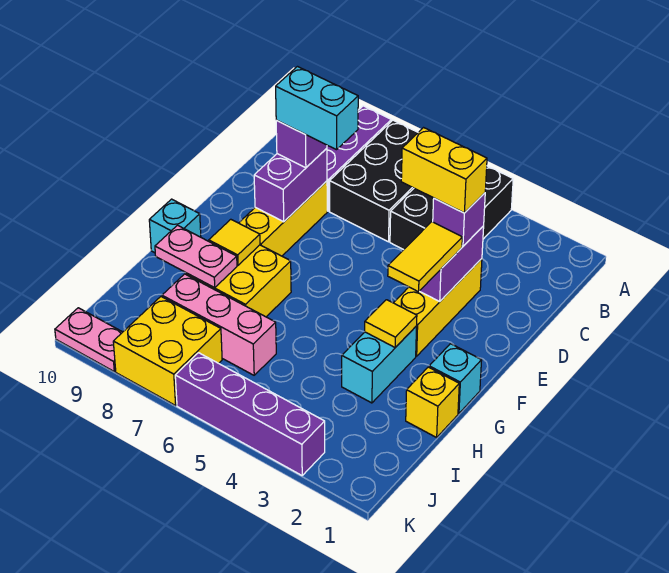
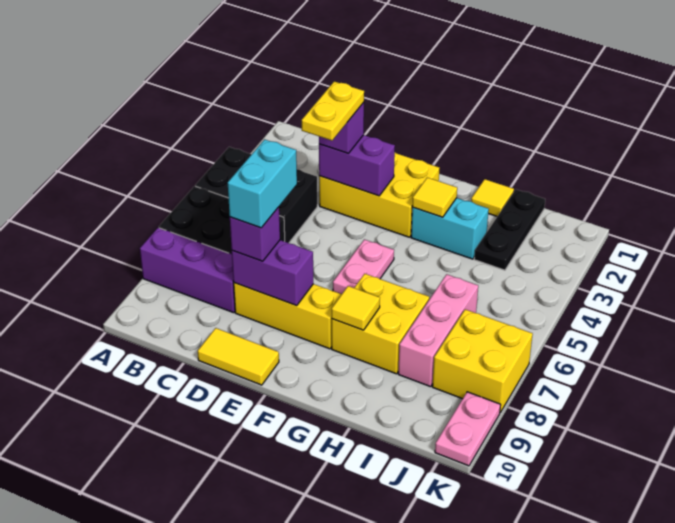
yellow 1x3 brick [394,259,482,356] -> yellow 2x3 brick [319,153,439,237]
yellow 1x2 brick [401,128,487,213] -> yellow 1x2 plate [302,81,364,141]
yellow 1x2 tile [388,222,462,292] -> yellow 1x2 tile moved to [198,328,279,385]
cyan 1x1 brick [429,344,482,413] -> none
cyan 1x1 brick [149,199,201,253] -> none
yellow 1x1 brick [406,367,459,437] -> yellow 1x1 tile [471,179,514,216]
pink 1x2 plate [155,225,237,288] -> pink 1x2 plate moved to [333,239,394,294]
none -> black 1x3 plate [474,189,545,270]
purple 1x4 brick [175,353,325,475] -> none

